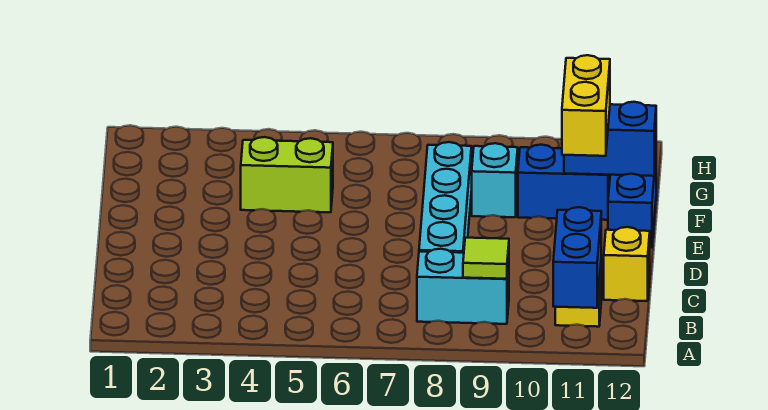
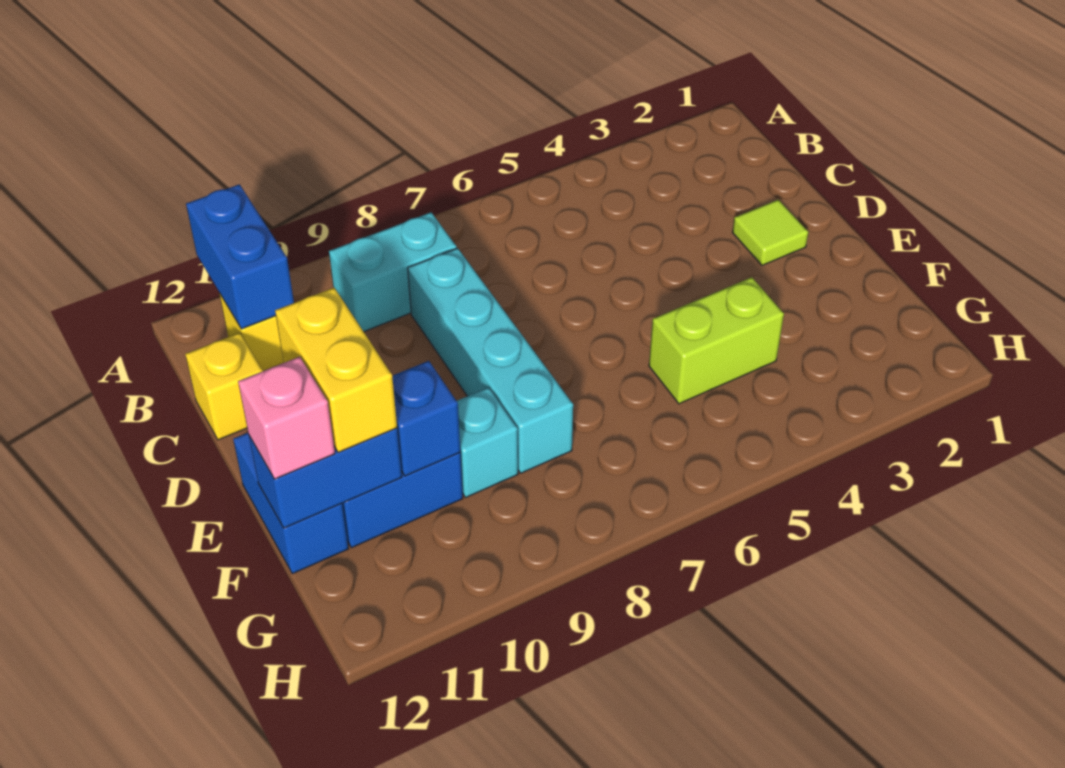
lime 1x1 tile [463,238,509,279] -> lime 1x1 tile moved to [733,200,808,265]
none -> blue 1x1 brick [392,361,460,476]
none -> pink 1x1 brick [238,357,335,479]

